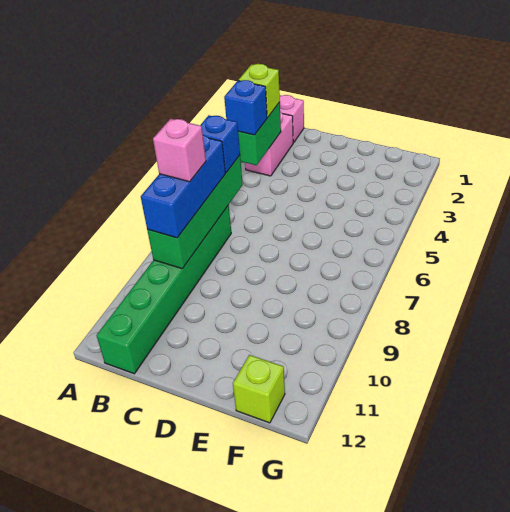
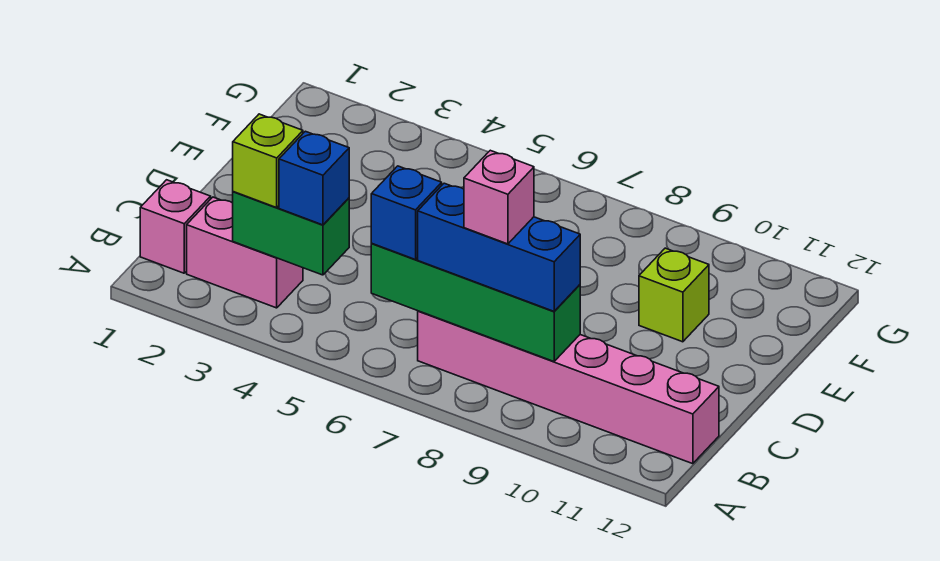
green 1x6 brick [97,205,231,374] -> pink 1x6 brick [418,311,719,464]
lime 1x1 brick [233,355,285,423] -> lime 1x1 brick moved to [639,248,709,342]

